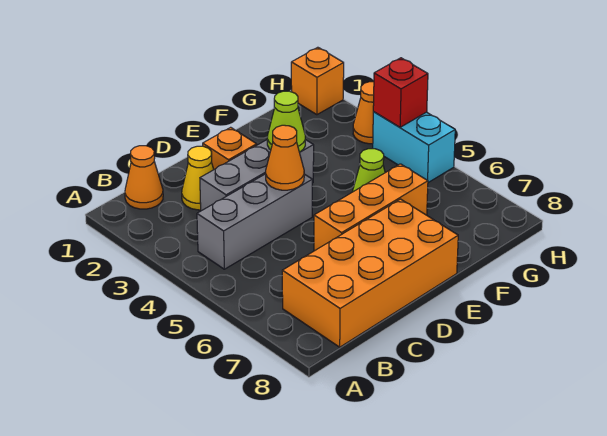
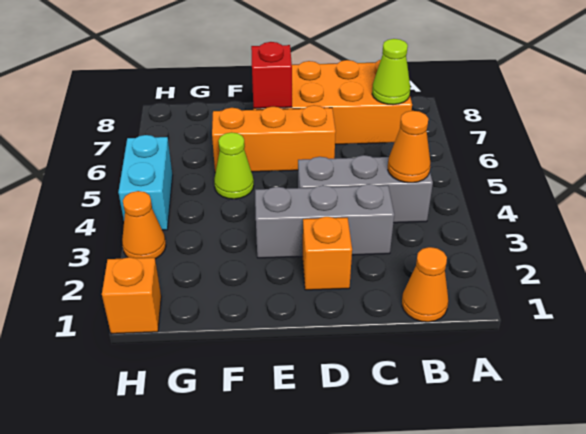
yellow 1x1 cone [182,146,214,210] -> none
orange 1x1 cone [266,125,304,190] -> orange 1x1 cone moved to [388,111,430,183]
lime 1x1 cone [267,91,305,152] -> lime 1x1 cone moved to [372,39,410,105]
red 1x1 brick [373,58,428,127] -> red 1x1 brick moved to [251,42,292,108]

